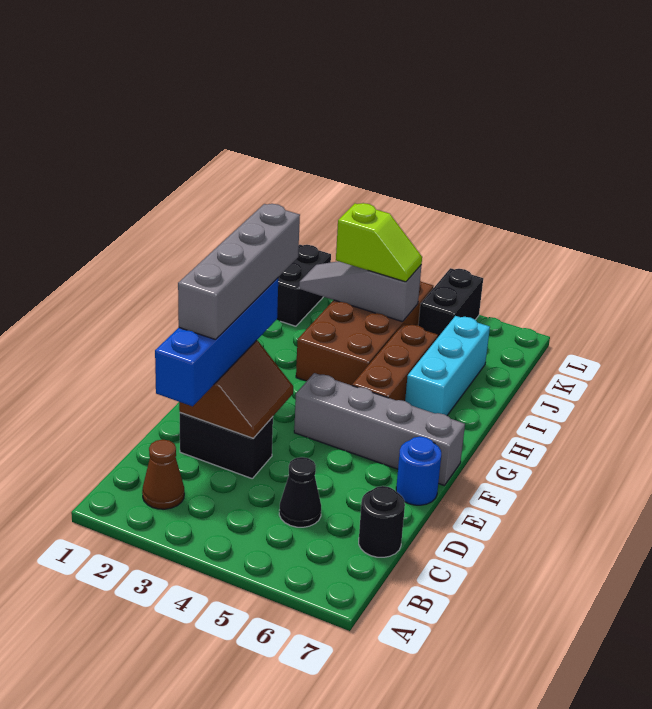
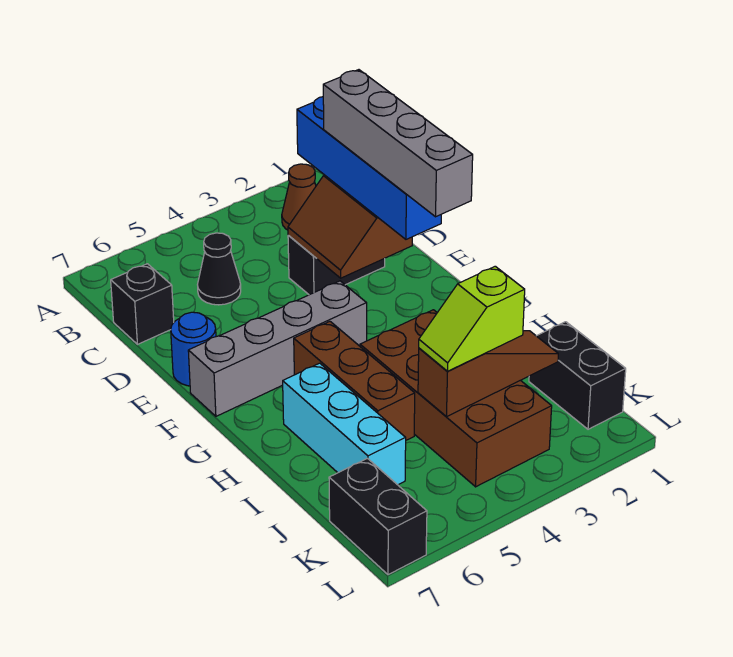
black 1x1 round brick [359,486,405,557] -> black 1x1 brick [111,264,174,344]
grey 1x3 slope [299,261,421,322] -> brown 1x3 slope [418,331,558,417]
black 1x2 brick [418,268,483,337] -> black 1x2 brick moved to [329,458,427,575]

